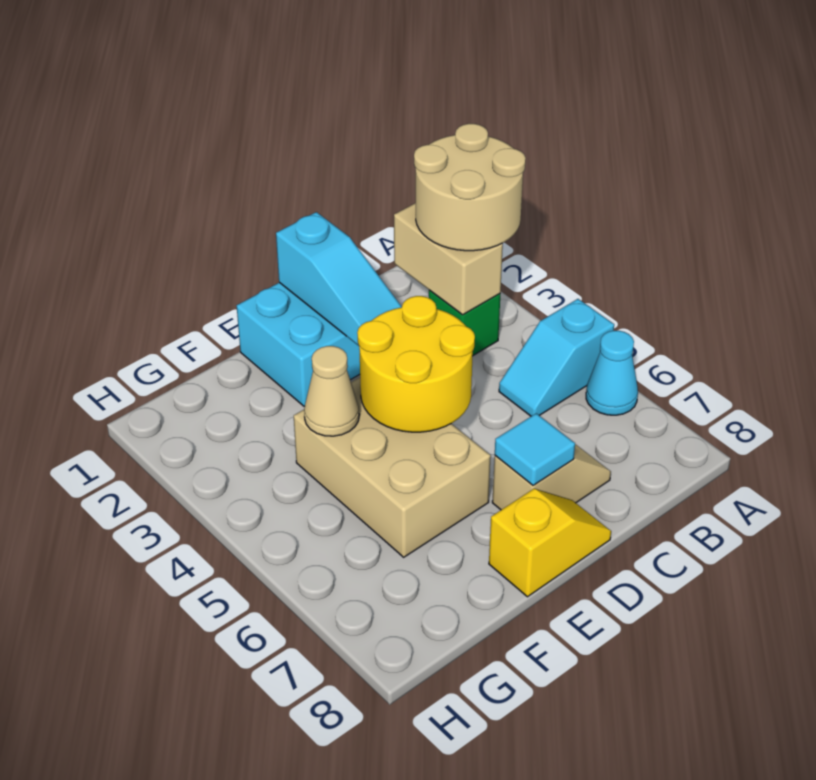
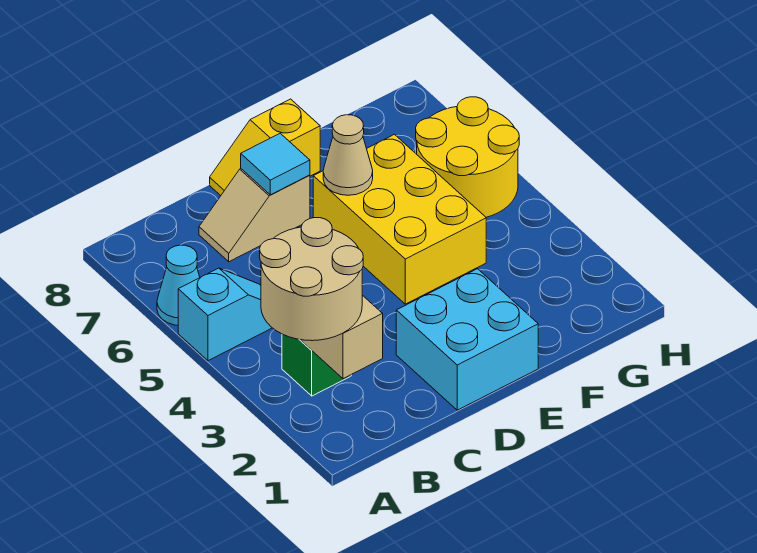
cyan 1x3 slope [276,212,402,346] -> none
yellow 2x2 round brick [357,296,475,432] -> yellow 2x2 round brick moved to [416,97,519,217]
tan 2x3 brick [294,377,491,557] -> yellow 2x3 brick [313,134,486,304]
tan 1x1 cone [304,346,359,436] -> tan 1x1 cone moved to [323,115,373,195]

